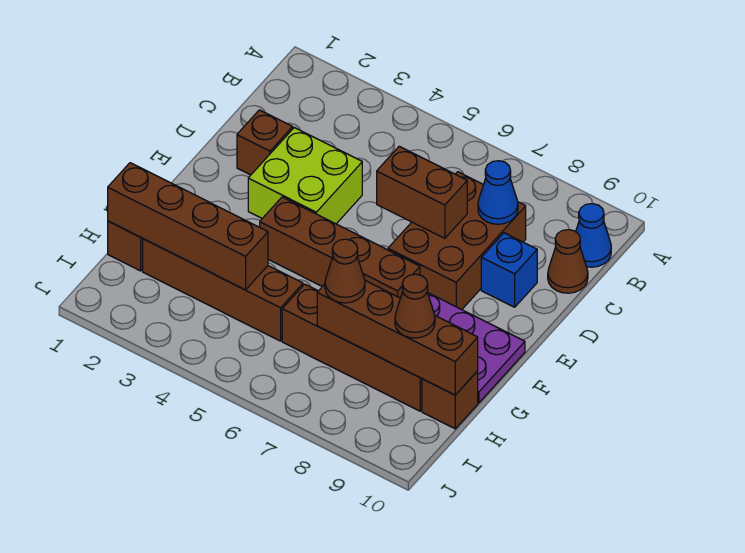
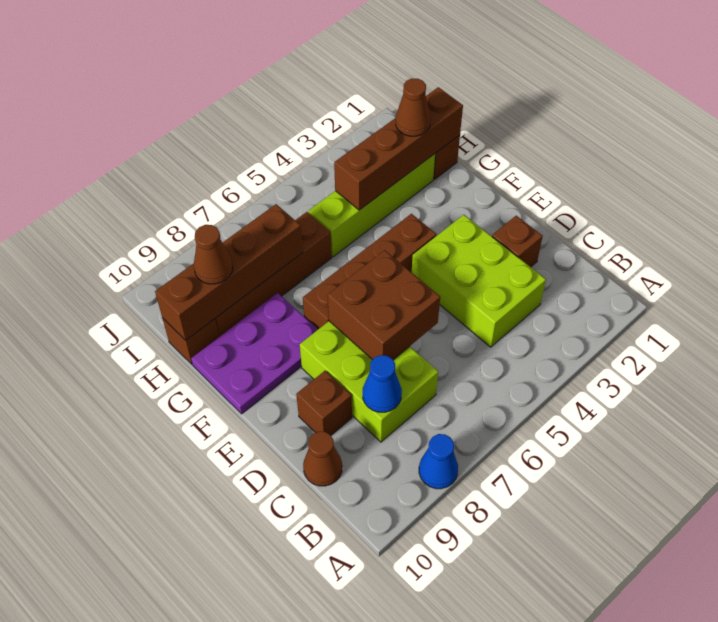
blue 1x1 cone [576,204,611,267] -> blue 1x1 cone moved to [419,434,458,489]
brown 2x3 brick [388,172,526,310] -> lime 2x3 brick [300,321,438,442]
lime 2x2 brick [248,127,362,224] -> lime 2x3 brick [412,215,546,347]
brown 1x2 brick [377,146,467,238] -> brown 2x2 brick [328,250,440,360]
blue 1x1 brick [481,233,537,307] -> brown 1x1 brick [296,371,352,435]
brown 1x4 brick [143,239,303,341] -> lime 1x4 brick [308,154,435,257]
brown 1x1 cone [325,239,365,303] -> brown 1x1 cone moved to [396,79,431,136]

